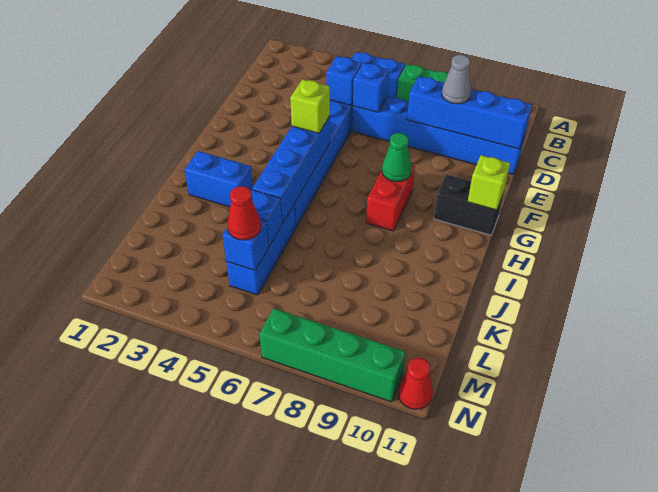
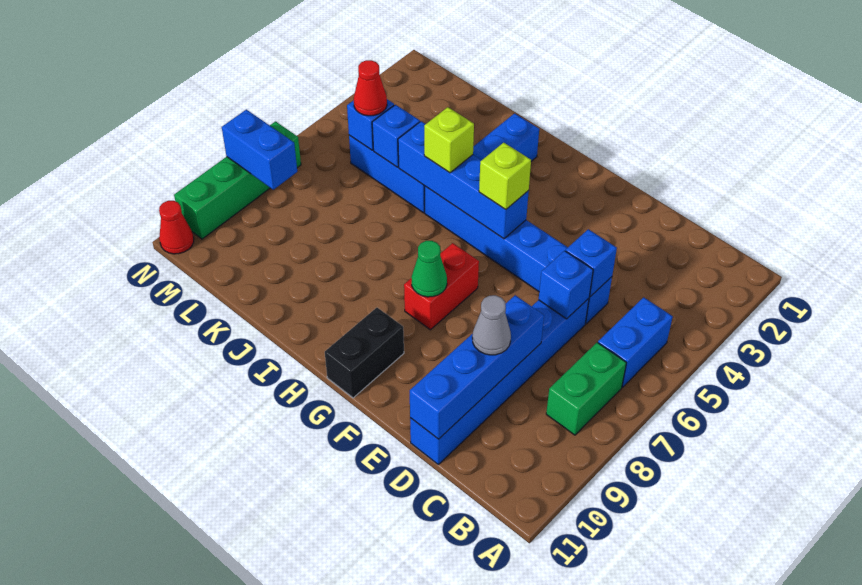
red 1x2 brick [366,165,415,231] -> red 1x2 brick turned to [404,243,479,330]
lime 1x1 brick [468,155,510,210] -> lime 1x1 brick moved to [424,107,474,173]
none -> blue 1x2 brick [222,110,297,190]

